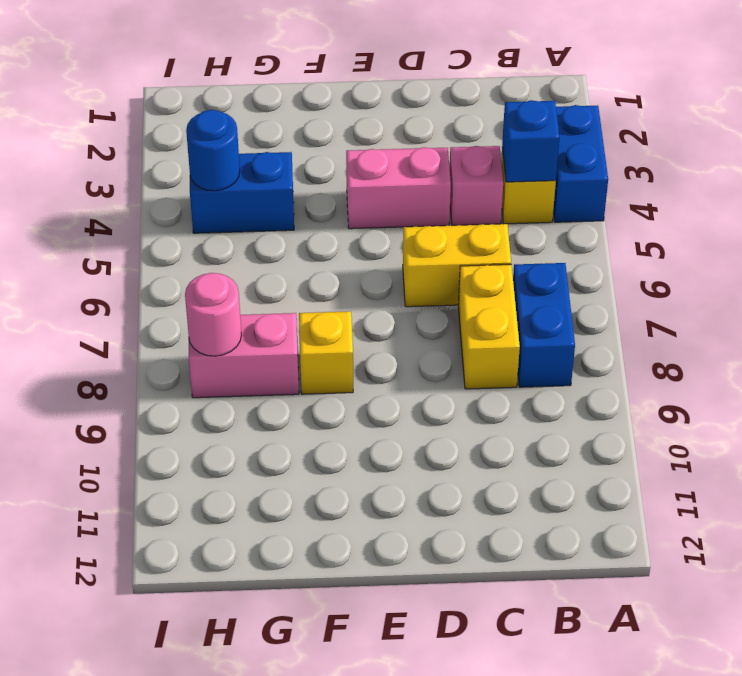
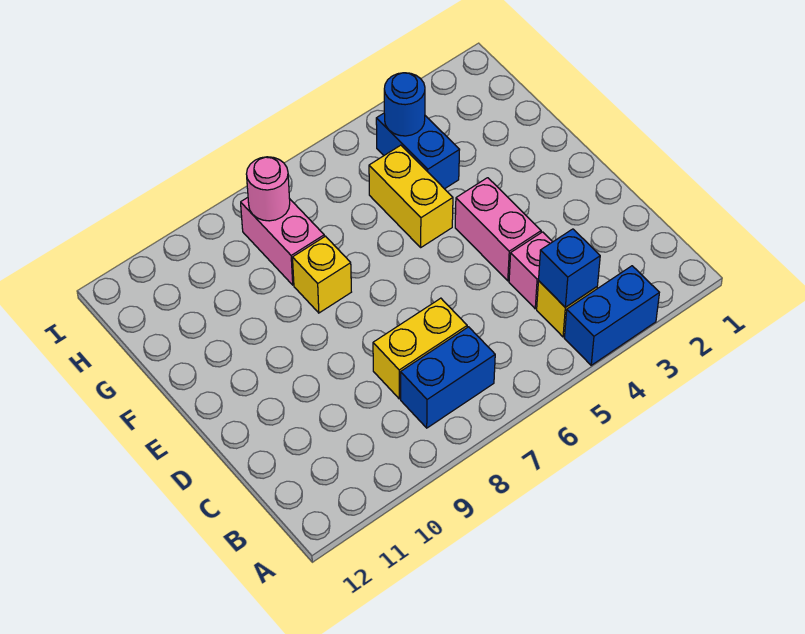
yellow 1x2 brick [403,224,511,307] -> yellow 1x2 brick moved to [369,145,453,247]

